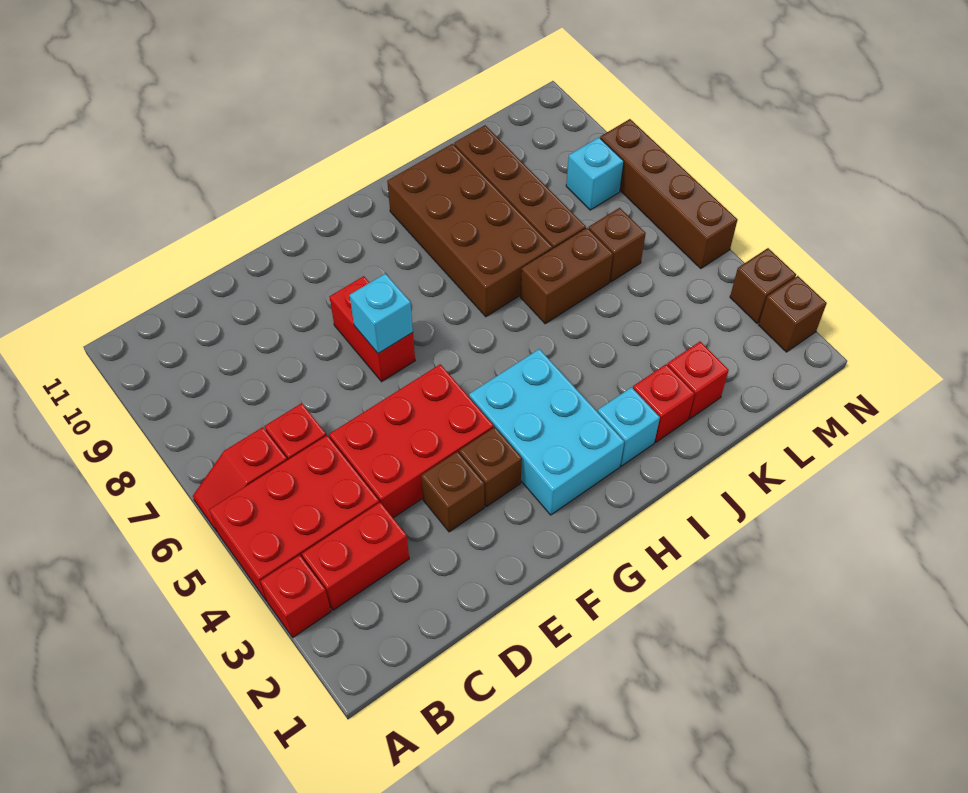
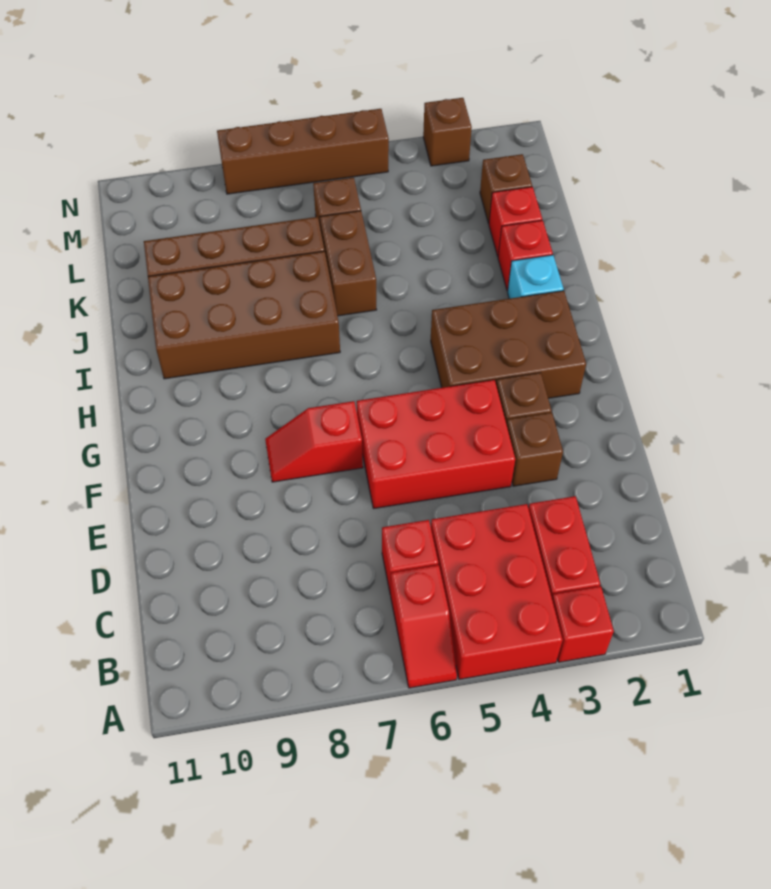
red 2x3 brick [329,364,494,518] -> red 2x3 brick turned to [357,380,515,509]
red 1x2 brick [330,276,415,382] -> red 1x2 slope [265,401,363,482]
cyan 1x1 brick [350,274,413,353] -> none
cyan 2x3 brick [469,349,624,515] -> brown 2x3 brick [431,291,586,398]
cyan 1x1 brick [566,137,624,210] -> none
brown 1x1 brick [759,276,827,352] -> brown 1x1 brick moved to [480,154,532,224]

